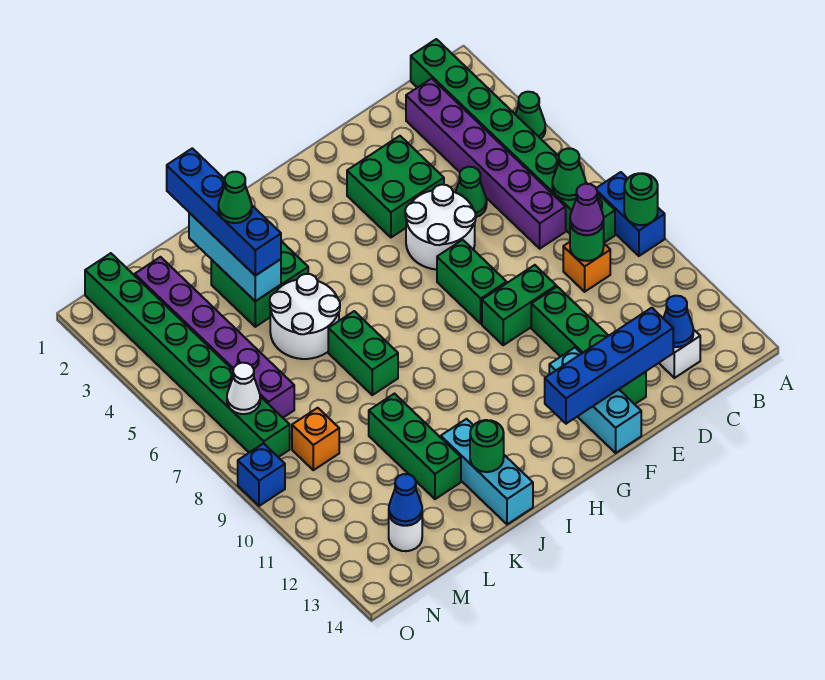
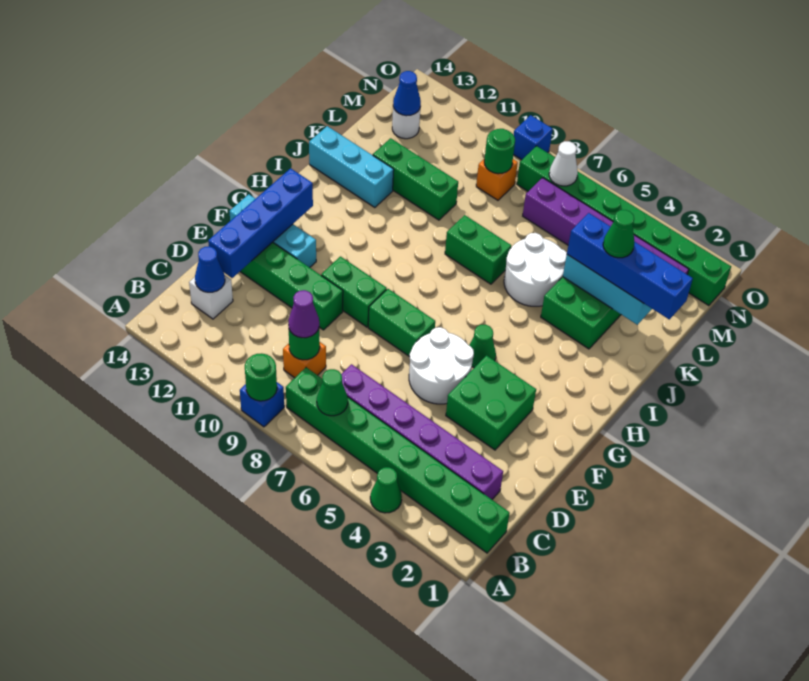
blue 1x2 brick [596,172,665,256] -> blue 1x1 brick [240,382,284,427]
green 1x1 cone [455,167,487,217] -> green 1x1 cone moved to [469,325,496,368]
green 1x2 brick [482,265,556,345] -> green 1x2 brick turned to [321,257,387,327]
green 1x1 round brick [470,420,504,472] -> green 1x1 round brick moved to [484,129,515,174]

